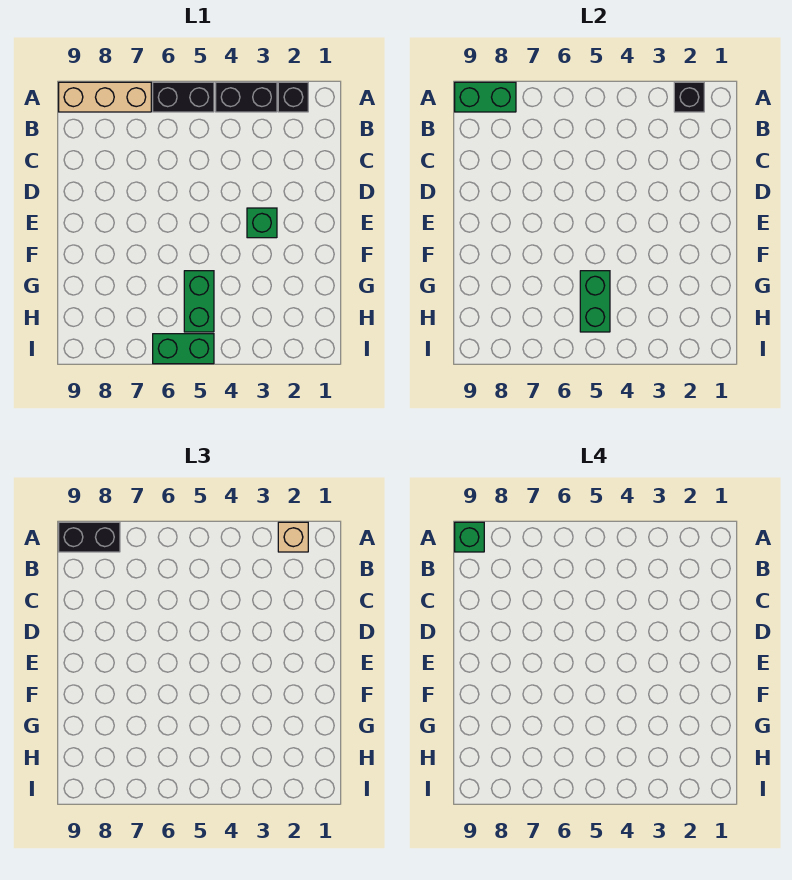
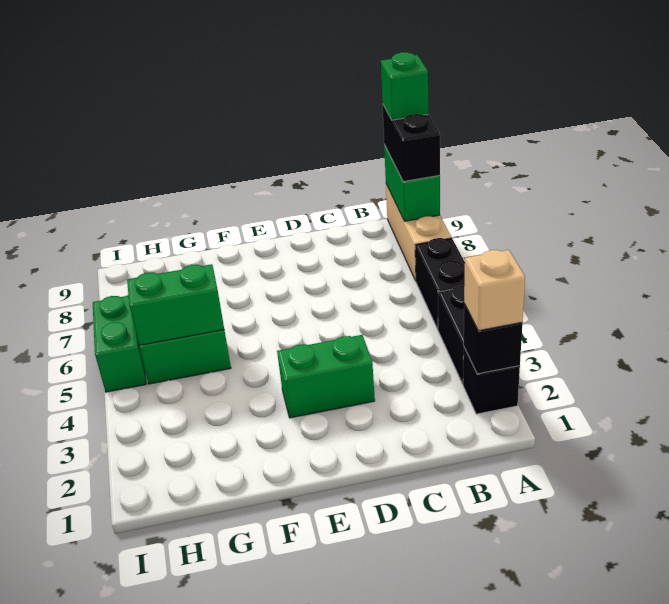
green 1x1 brick [247,208,277,238] -> green 1x2 brick [277,335,375,418]

